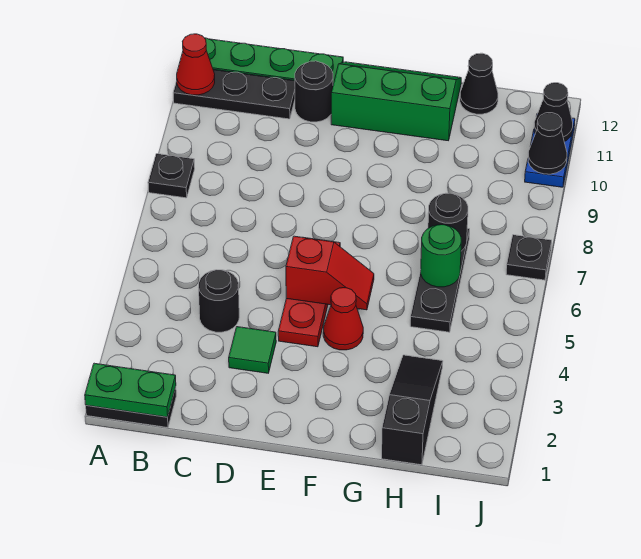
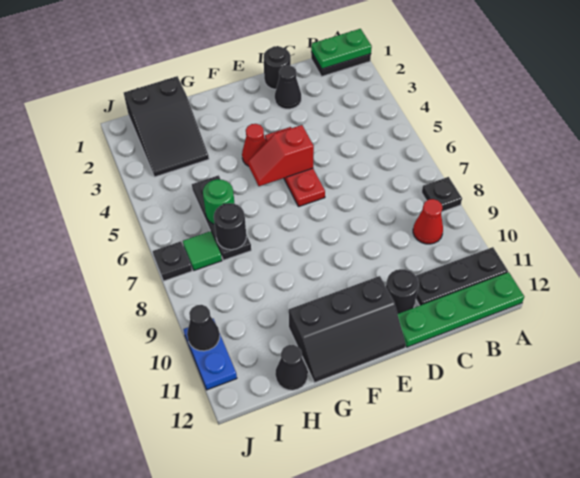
red 1x1 cone [177,34,215,95] -> red 1x1 cone moved to [413,199,443,244]
black 1x1 round brick [198,270,239,332] -> black 1x1 round brick moved to [264,46,291,89]
green 1x1 tile [229,327,276,373] -> green 1x1 tile moved to [183,231,222,270]
green 2x3 slope [331,62,461,141] -> black 2x3 slope [289,276,406,383]
black 1x3 slope [382,355,443,465] -> black 2x3 slope [124,76,209,177]
black 1x1 cone [534,83,573,142] -> black 1x1 cone moved to [275,65,301,109]

